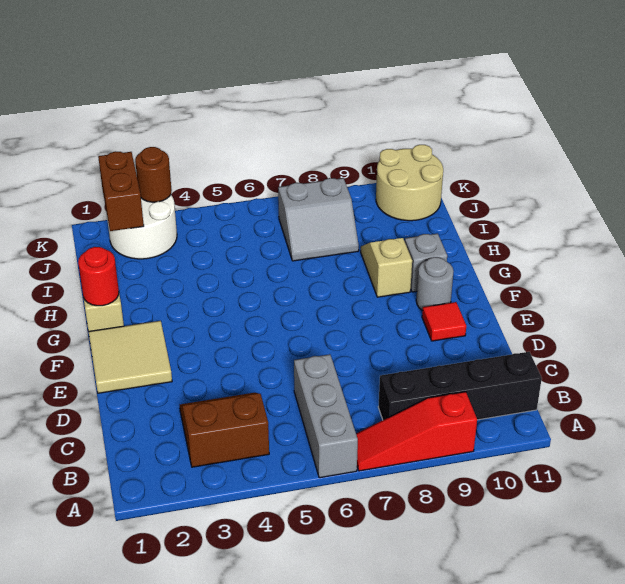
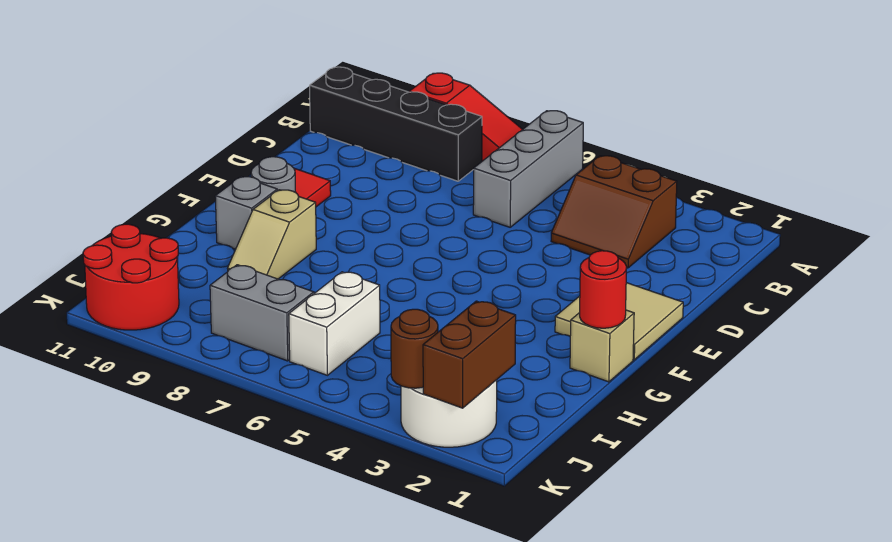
none -> white 1x2 brick [289,272,380,375]
tan 2x2 round brick [376,145,443,221] -> red 2x2 round brick [83,224,179,330]

